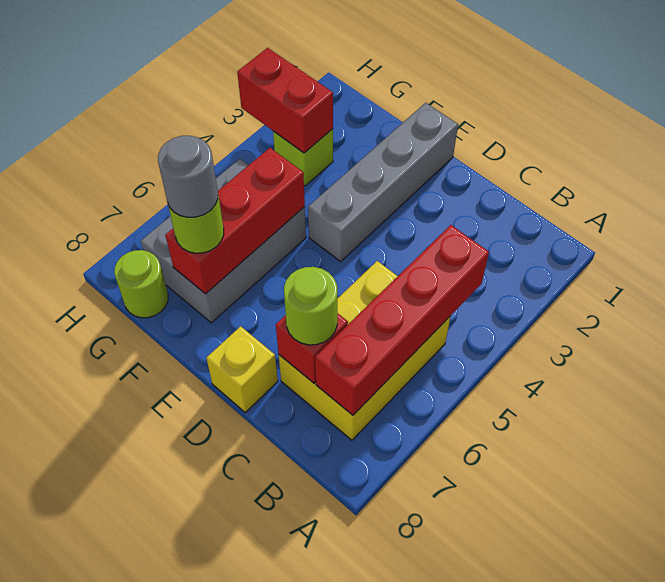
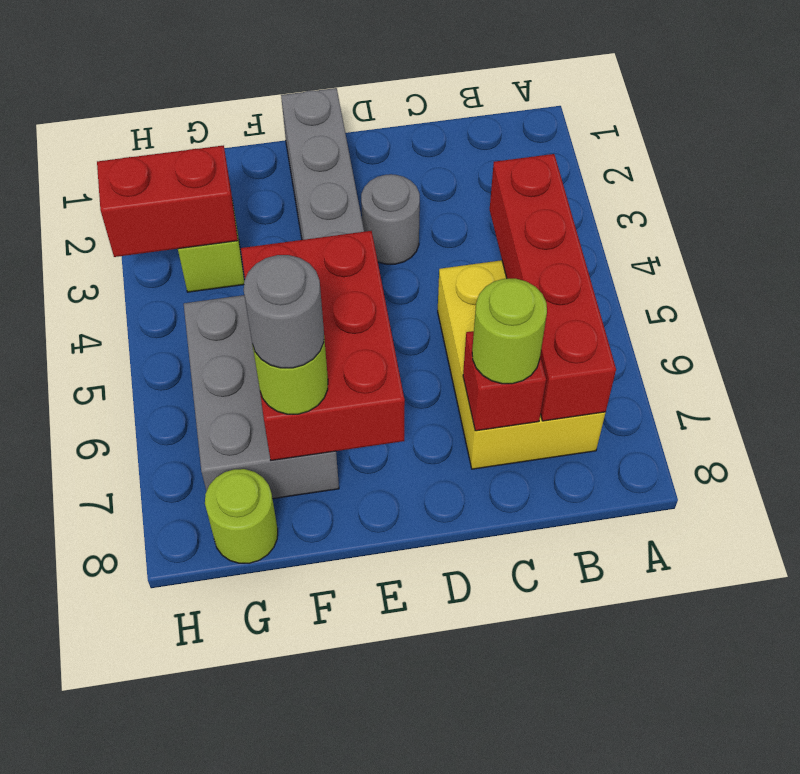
none -> grey 1x1 round brick [361,174,420,264]
yellow 1x1 brick [206,326,278,413] -> none
red 1x3 brick [165,148,305,294] -> red 2x3 brick [241,231,405,460]

